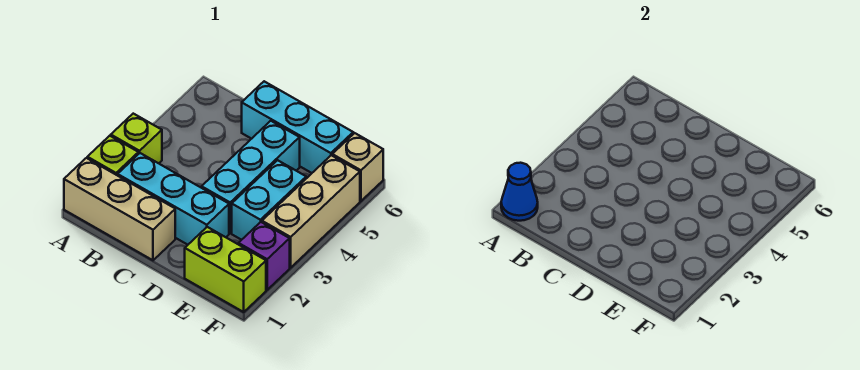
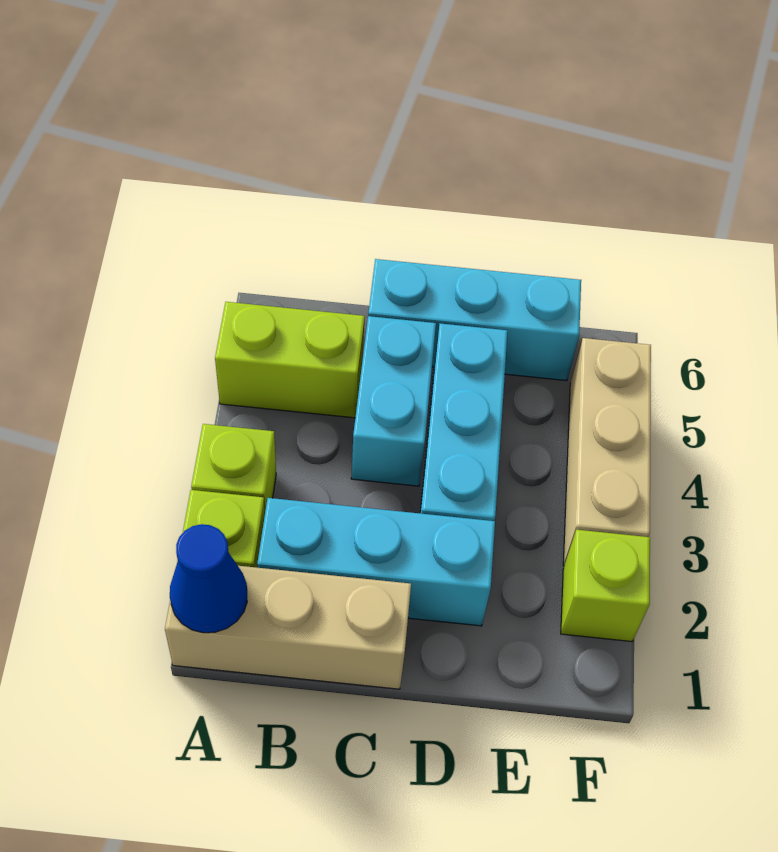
lime 1x2 brick [185,227,266,312] -> lime 1x2 brick moved to [215,302,365,418]
cyan 1x2 brick [232,160,306,240] -> cyan 1x2 brick moved to [351,316,436,486]
purple 1x1 brick [239,222,290,290] -> lime 1x1 brick [561,530,650,642]
tan 1x1 brick [332,133,383,201] -> none

